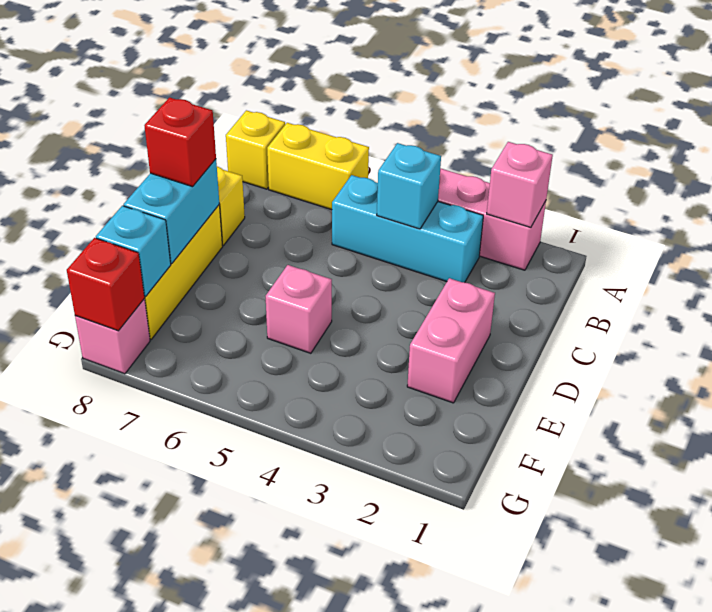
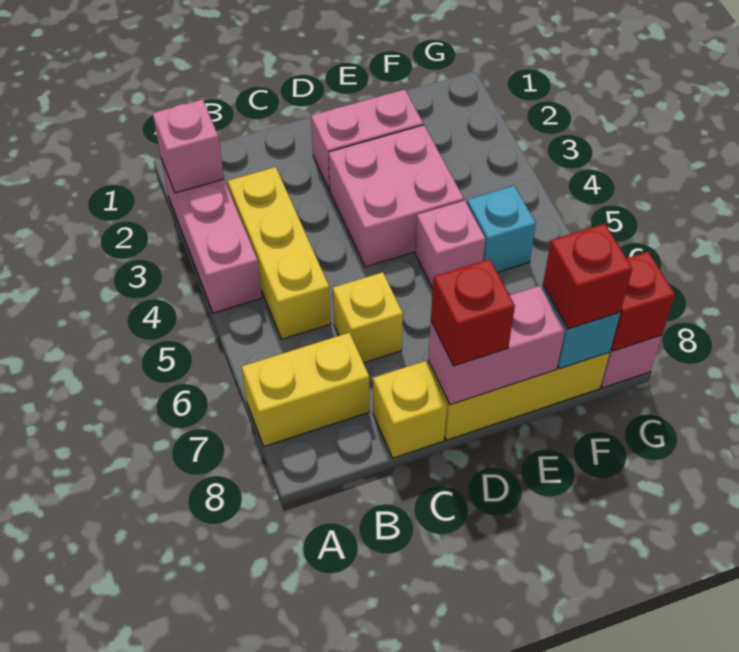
yellow 1x2 brick [267,123,369,210] -> yellow 1x2 brick turned to [242,333,369,447]
yellow 1x1 brick [226,110,285,189] -> yellow 1x1 brick moved to [332,272,403,363]
cyan 1x3 brick [332,175,483,282] -> yellow 1x3 brick [228,167,331,339]
cyan 1x1 brick [377,143,441,229] -> cyan 1x1 brick moved to [467,186,536,272]
none -> pink 2x2 brick [329,125,464,267]
cyan 1x2 brick [124,159,219,264] -> pink 1x2 brick [428,286,565,405]
none -> red 1x1 brick [543,224,632,329]

